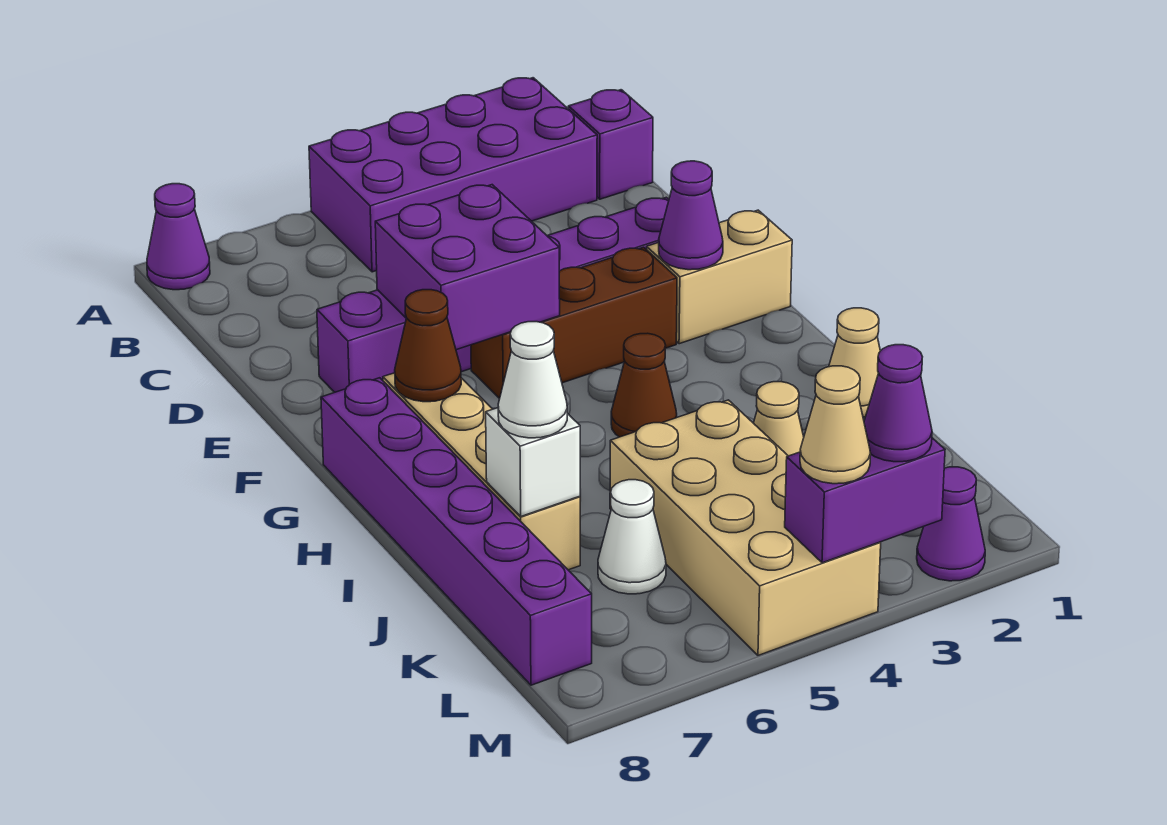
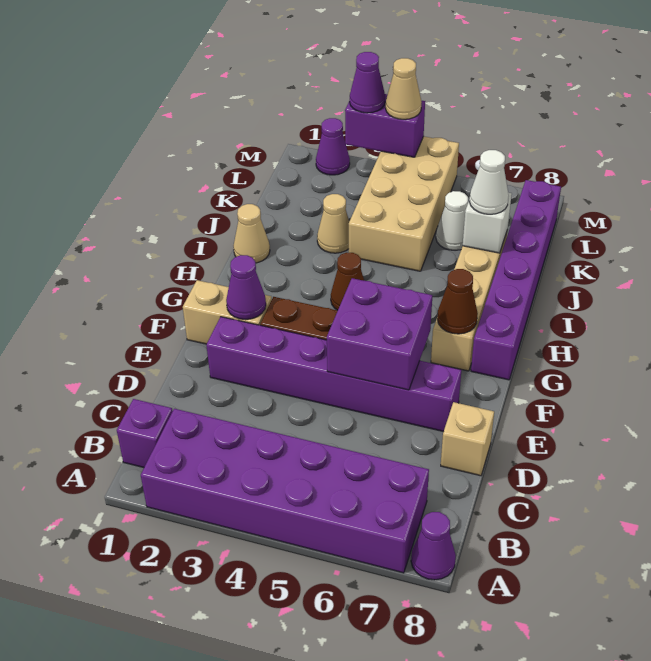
purple 2x4 brick [309,78,597,272] -> purple 2x6 brick [141,409,429,573]
none -> tan 1x1 brick [441,402,494,476]

